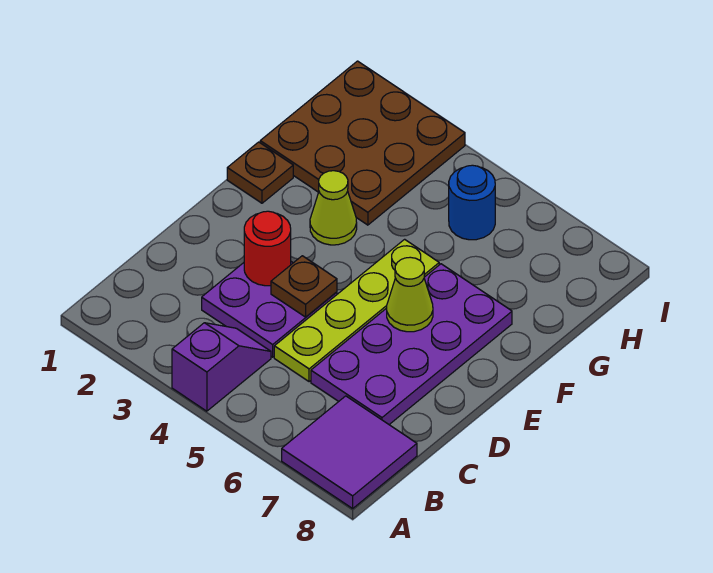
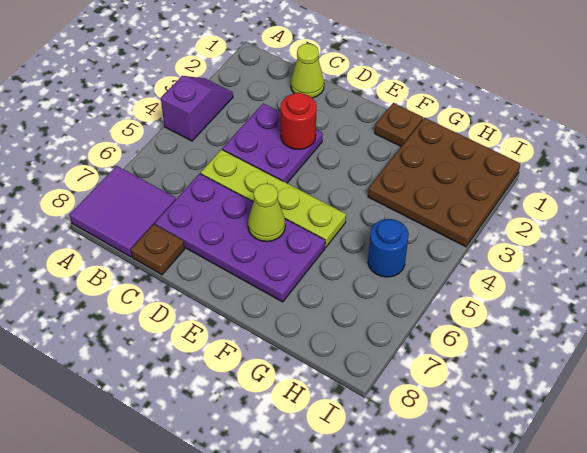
purple 1x2 slope [172,323,271,411] -> purple 1x2 slope turned to [161,76,233,141]
brown 1x1 plate [271,256,337,317] -> brown 1x1 plate moved to [131,224,185,275]
lime 1x1 cone [310,171,357,245] -> lime 1x1 cone moved to [291,44,324,98]

